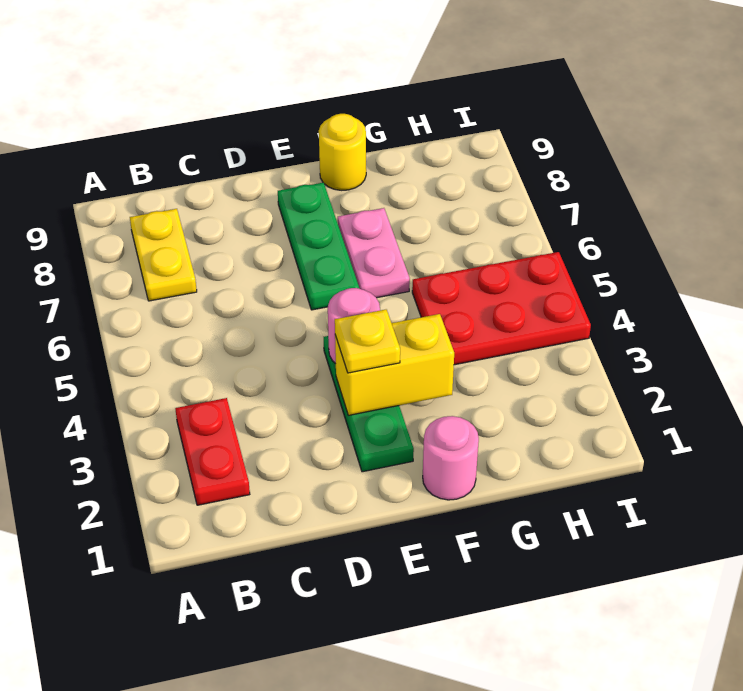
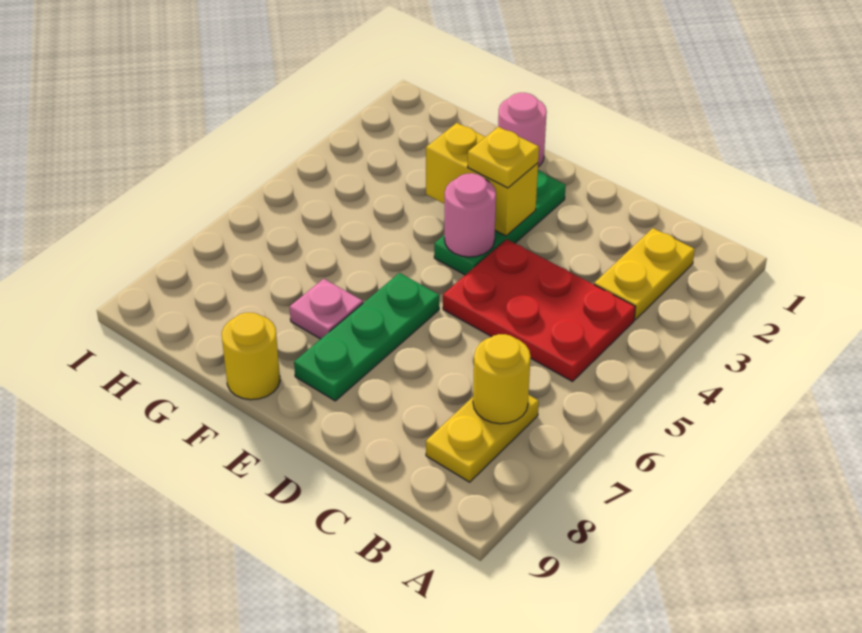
red 1x2 plate [175,398,250,505] -> yellow 1x2 plate [594,228,695,320]
none -> yellow 1x1 round brick [473,334,531,424]
pink 1x2 plate [338,208,410,298] -> pink 1x1 plate [290,279,363,339]
red 2x3 plate [412,252,591,365] -> red 2x3 plate moved to [443,239,636,381]

